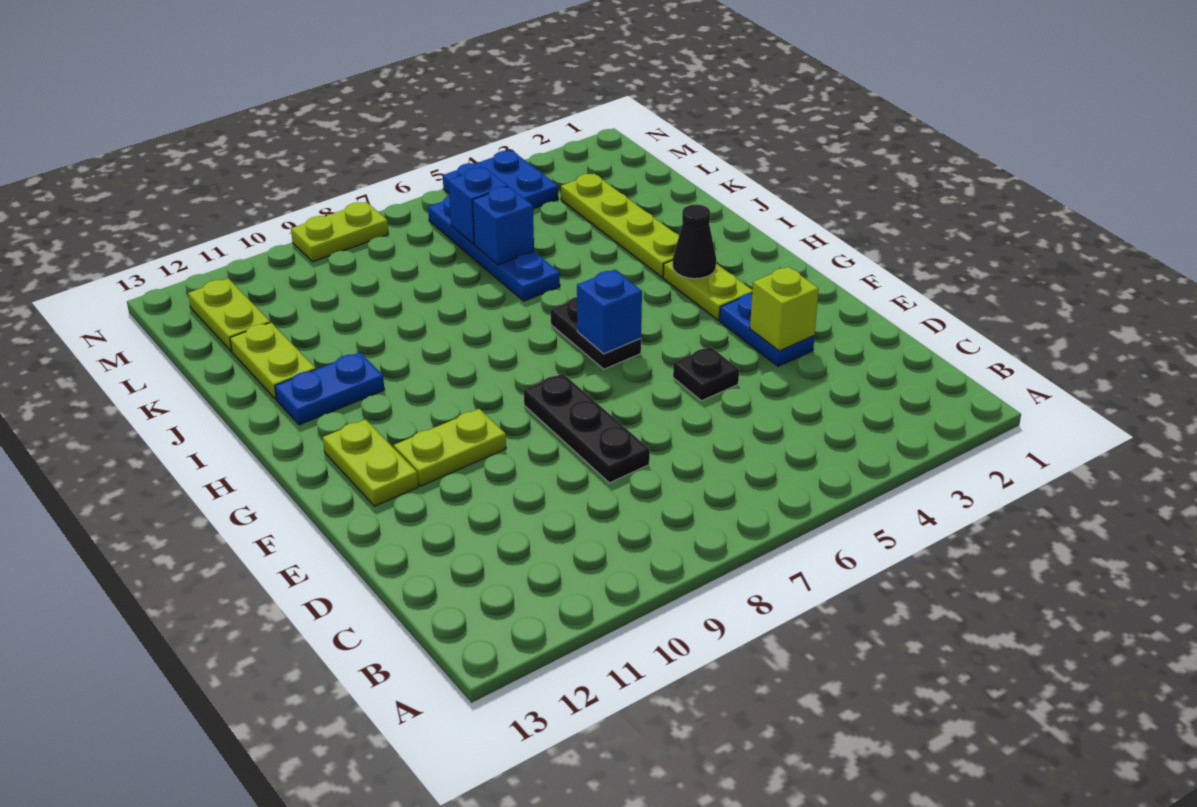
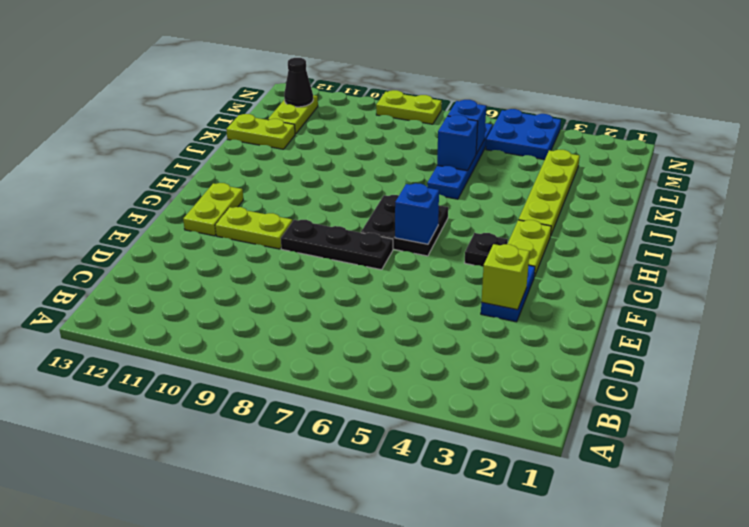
black 1x3 plate [524,374,650,483] -> black 1x3 plate turned to [281,220,393,270]
black 1x1 plate [673,347,739,401] -> black 1x1 plate moved to [465,233,508,267]
black 1x2 plate [550,297,641,369] -> black 2x2 plate [361,195,448,256]
black 1x1 cone [673,204,716,279] -> black 1x1 cone moved to [284,58,313,107]
blue 1x2 plate [275,352,384,425] -> none
lime 1x2 plate [230,322,316,399] -> lime 1x2 plate turned to [226,114,295,149]

